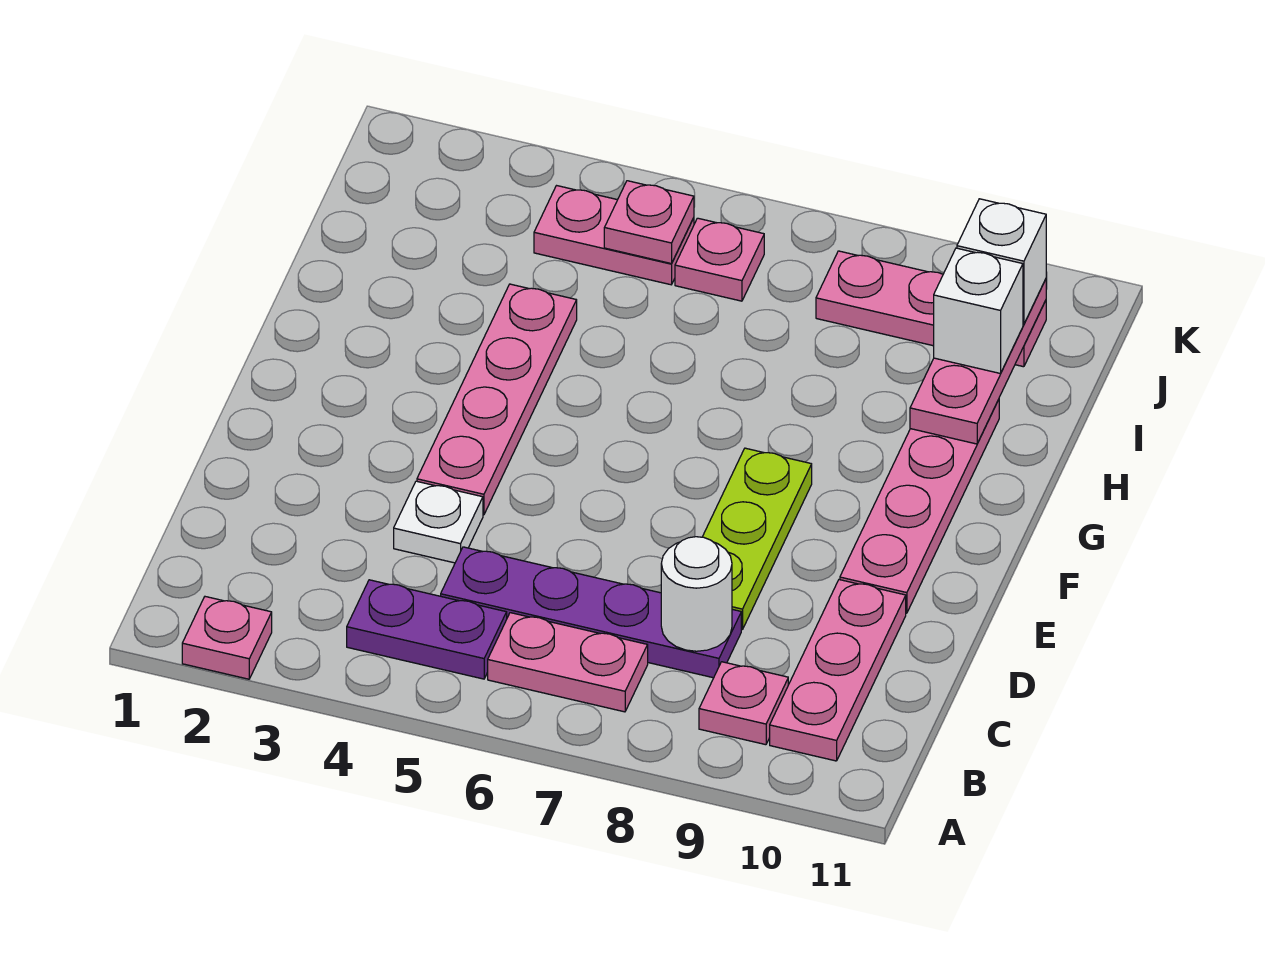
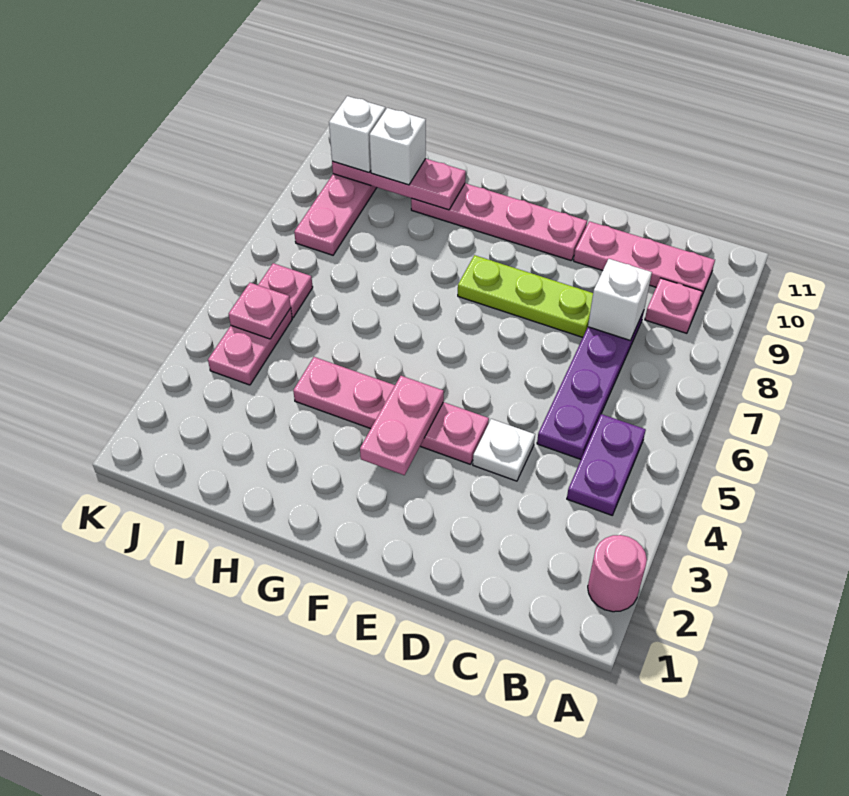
pink 1x1 plate [182,597,272,679] -> pink 1x1 round brick [588,535,647,612]
pink 1x2 plate [488,613,648,712] -> pink 1x2 plate moved to [360,376,444,475]
white 1x1 round brick [661,537,732,651] -> white 1x1 brick [588,259,652,341]

